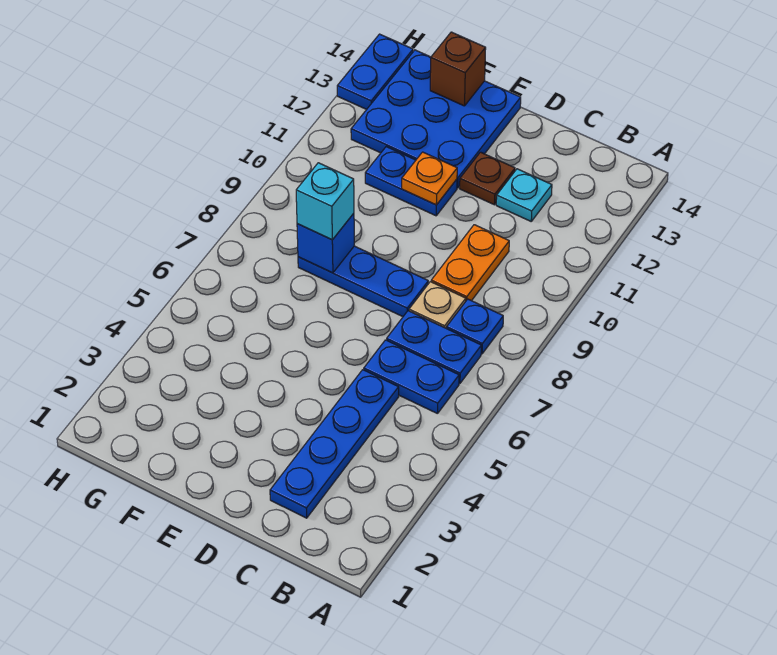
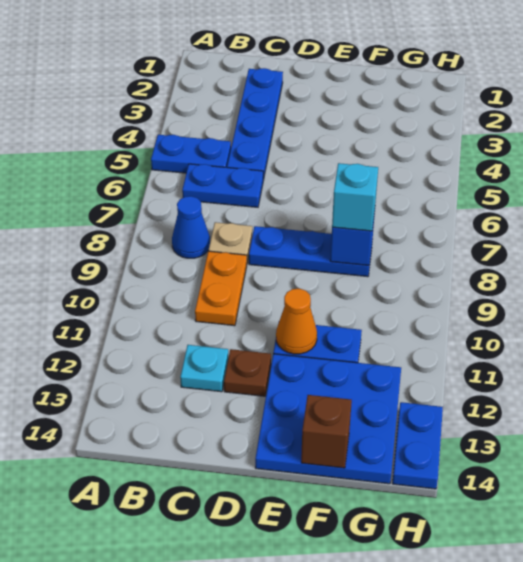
blue 1x2 plate [387,311,481,384] -> blue 1x2 plate moved to [151,135,231,173]
blue 1x1 plate [447,299,503,354] -> blue 1x1 cone [172,196,210,258]
orange 1x1 plate [402,152,457,205] -> orange 1x1 cone [276,289,317,354]

